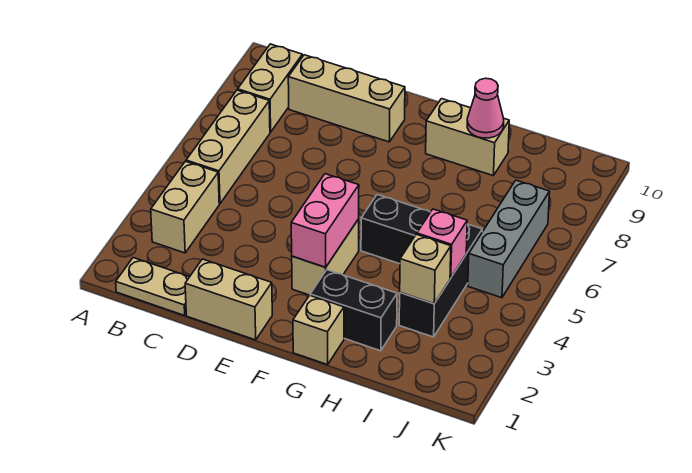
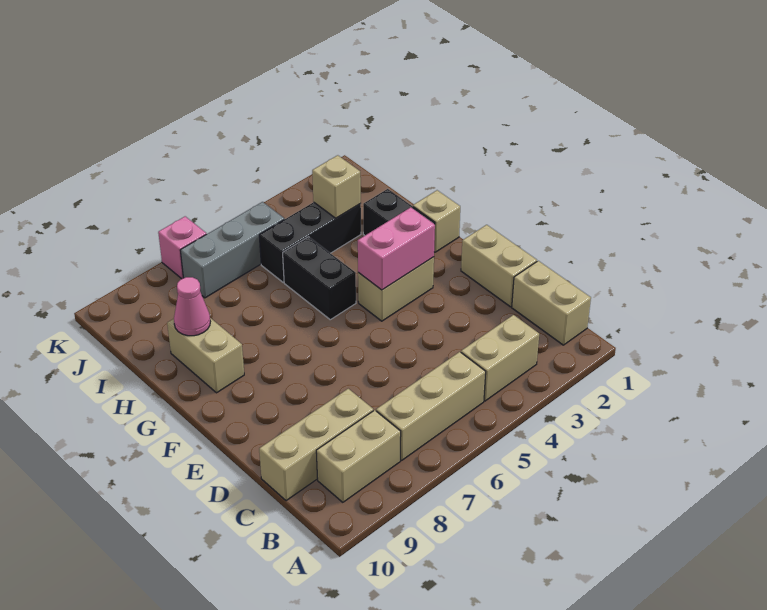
tan 1x2 plate [116,258,189,315] -> tan 1x2 brick [512,261,591,345]
tan 1x3 brick [288,55,405,142] -> tan 1x3 brick turned to [259,389,373,501]
pink 1x1 brick [417,209,467,278] -> pink 1x1 brick moved to [158,216,206,279]

